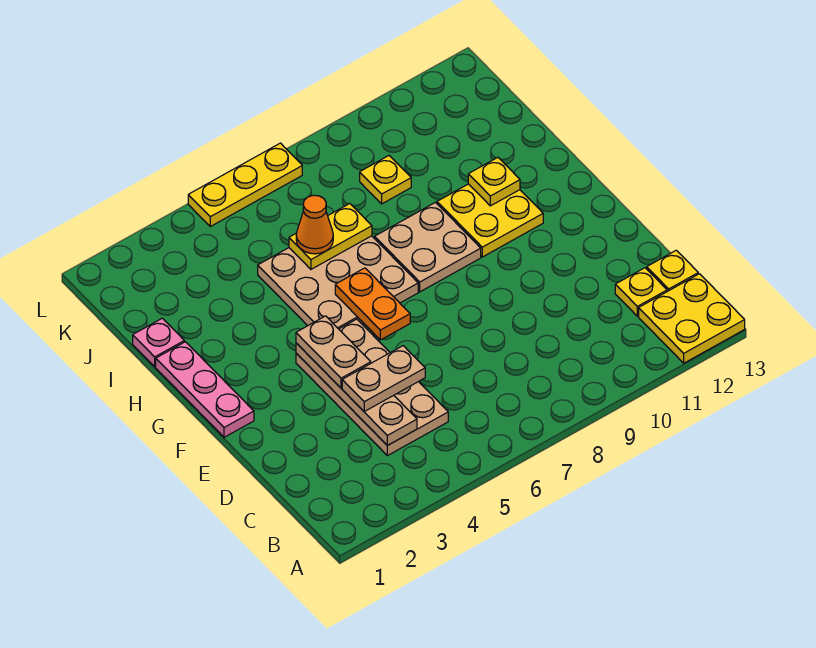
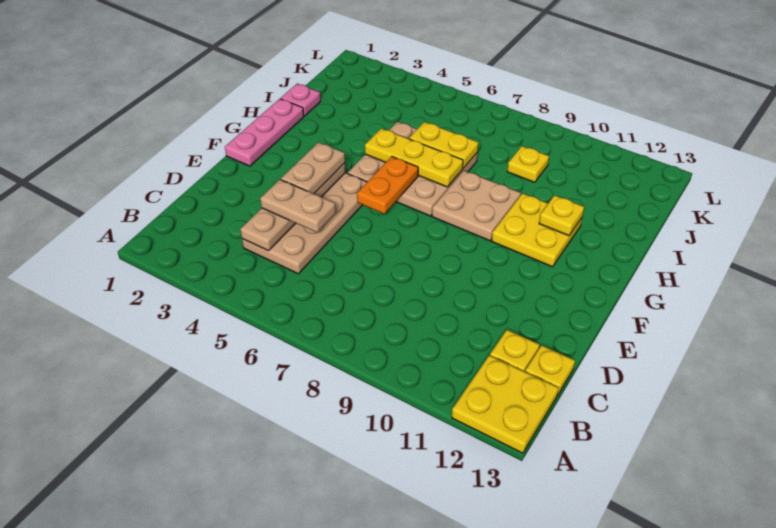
orange 1x1 cone [296,195,333,254] -> none
yellow 1x3 plate [188,143,302,226] -> yellow 1x3 plate moved to [365,128,463,187]

